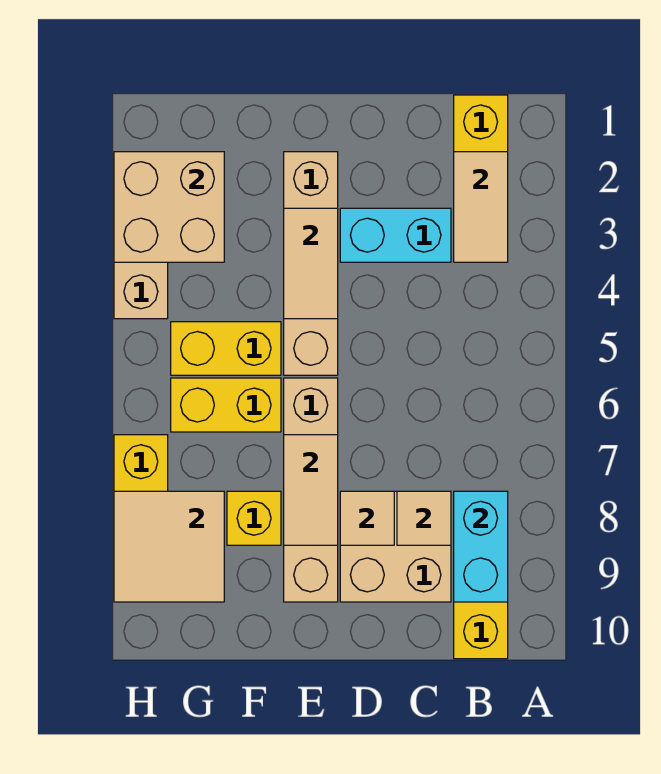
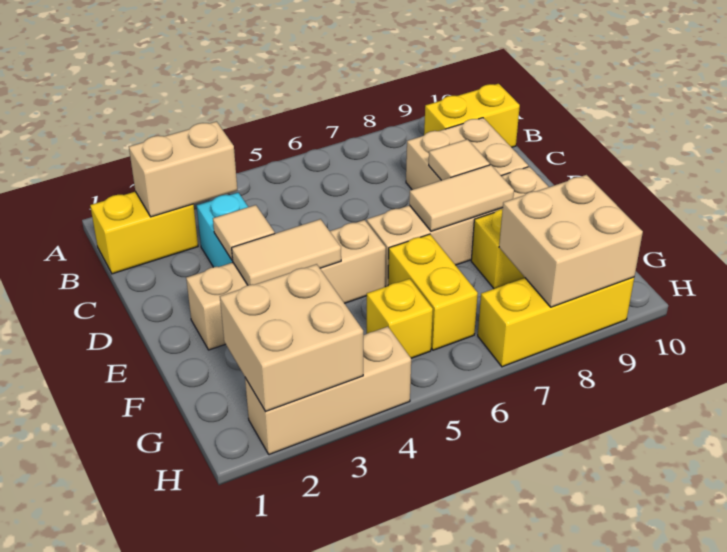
tan 1x2 tile [454,152,508,262] -> tan 1x2 brick [129,121,237,217]
cyan 1x2 brick [454,491,508,602] -> none
tan 1x1 tile [397,491,451,545] -> tan 1x1 tile moved to [213,205,275,260]
yellow 1x2 brick [171,322,281,375] -> yellow 1x1 brick [367,279,433,358]
tan 2x2 tile [114,491,224,602] -> tan 2x2 brick [499,175,643,307]

